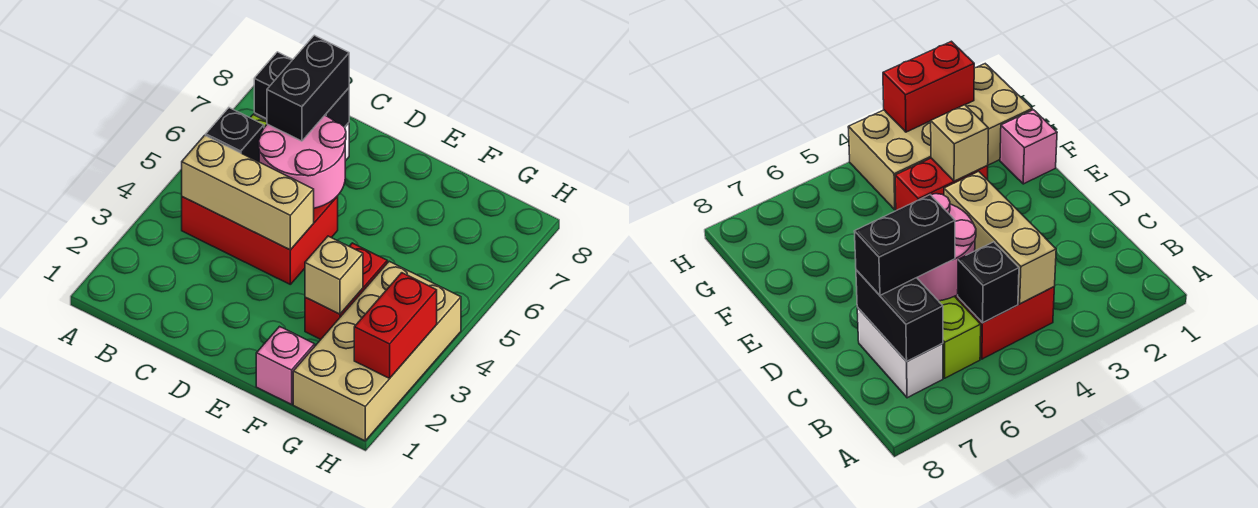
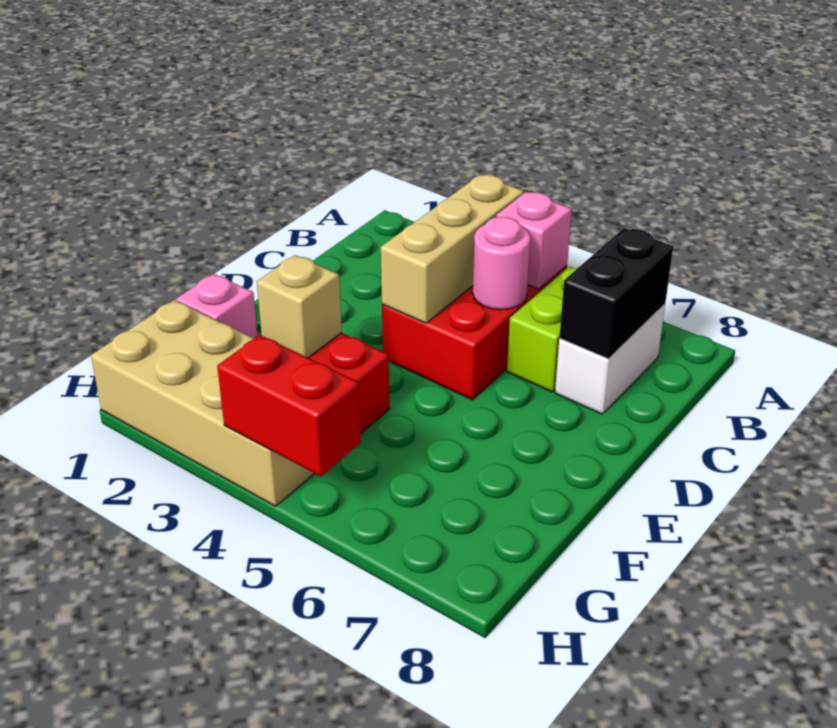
black 1x1 brick [206,108,264,162] -> pink 1x1 brick [496,192,572,289]
pink 2x2 round brick [259,115,346,208] -> pink 1x1 round brick [473,217,530,310]
black 1x2 brick [267,35,349,141] -> none
red 1x2 brick [354,273,437,378] -> red 1x2 brick moved to [217,335,361,476]

